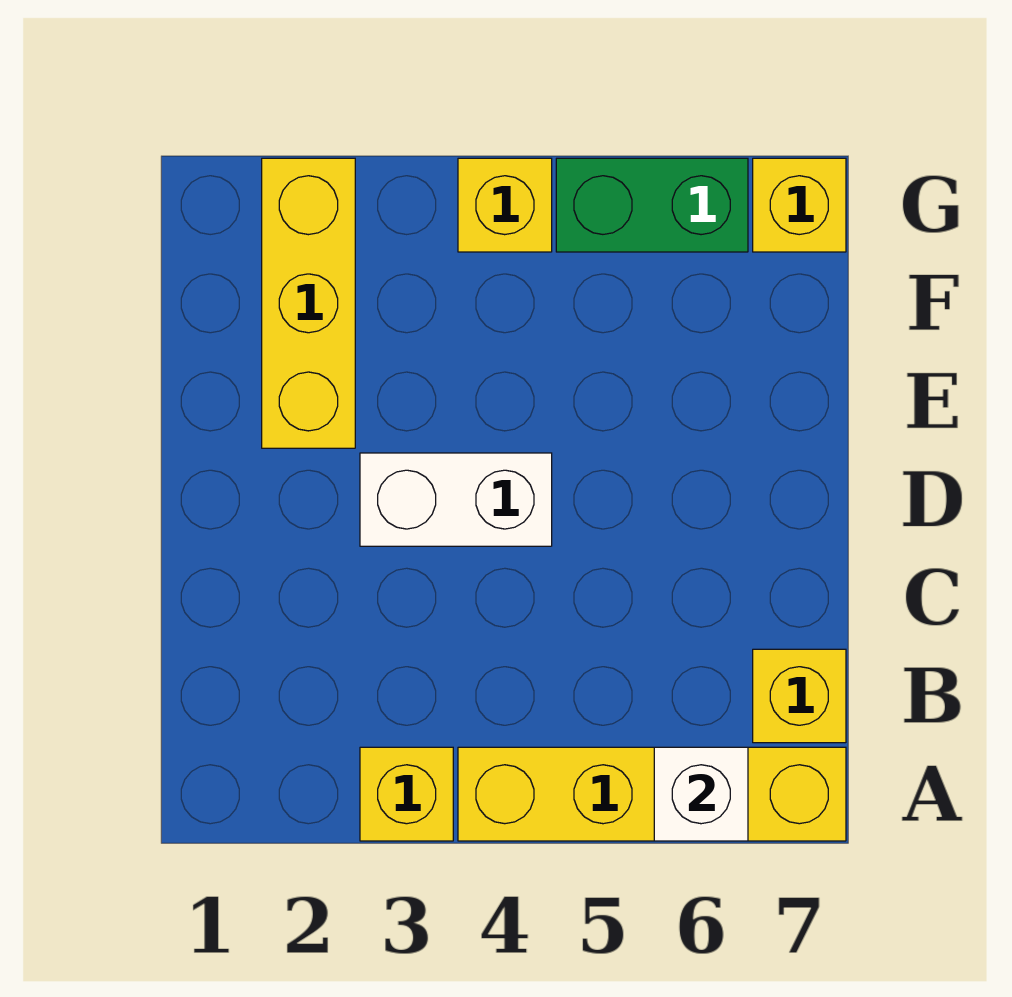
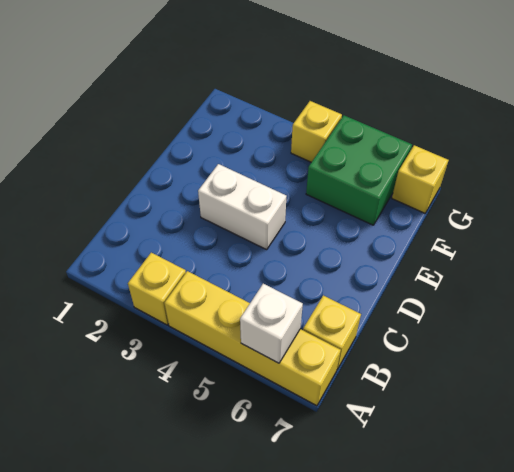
yellow 1x3 brick [262,158,355,448] -> none
green 1x2 brick [556,158,748,252] -> green 2x2 brick [306,115,412,225]

